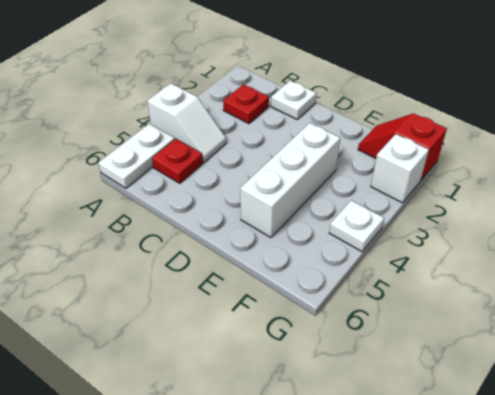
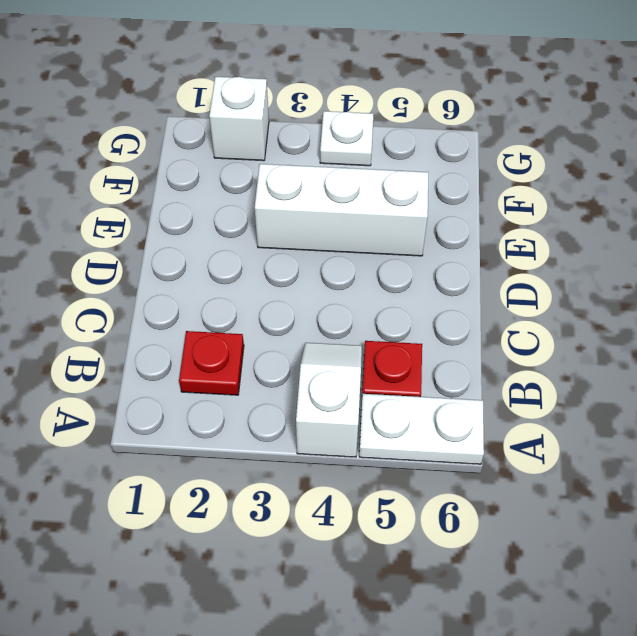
white 1x1 plate [271,81,317,119] -> none
red 1x2 slope [358,113,447,180] -> none

